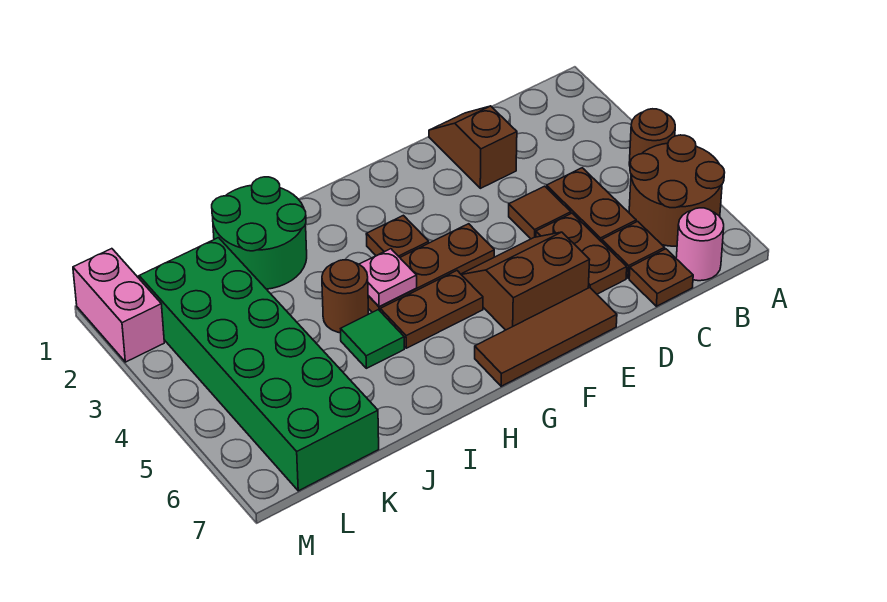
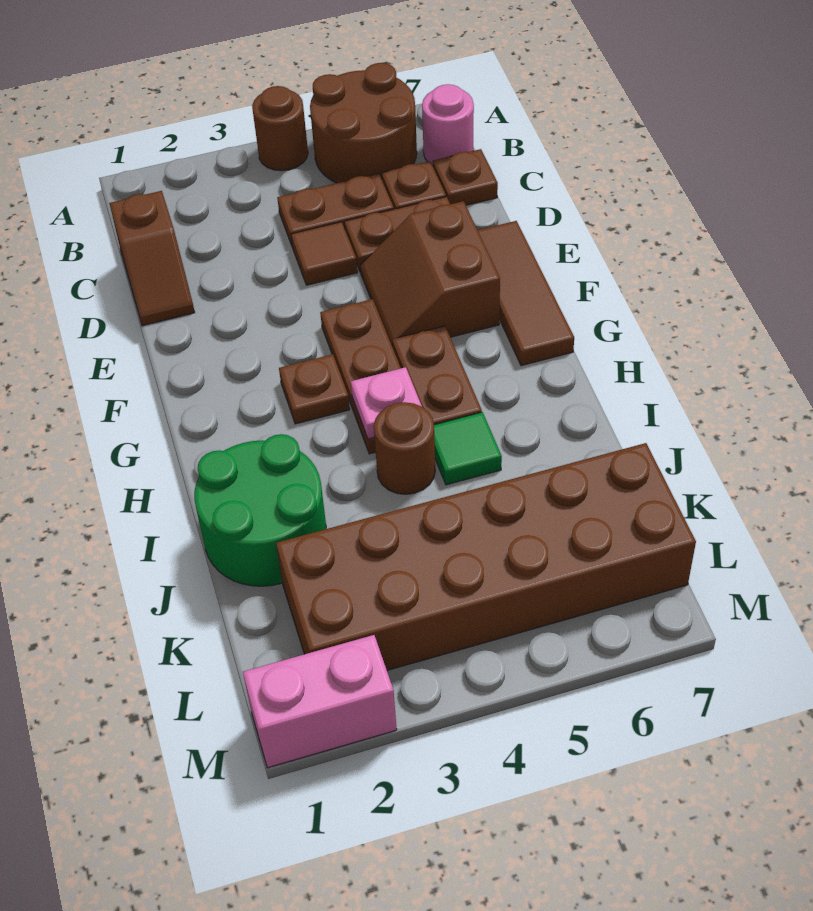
brown 1x2 slope [429,106,517,188] -> brown 1x2 slope turned to [109,191,195,326]
green 2x6 brick [139,238,379,491] -> brown 2x6 brick [276,443,696,670]

